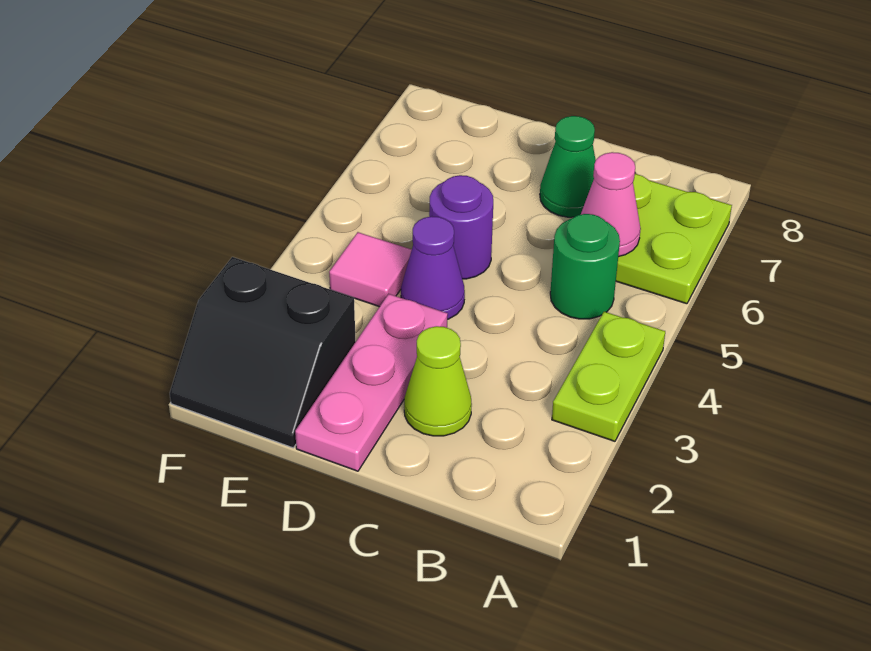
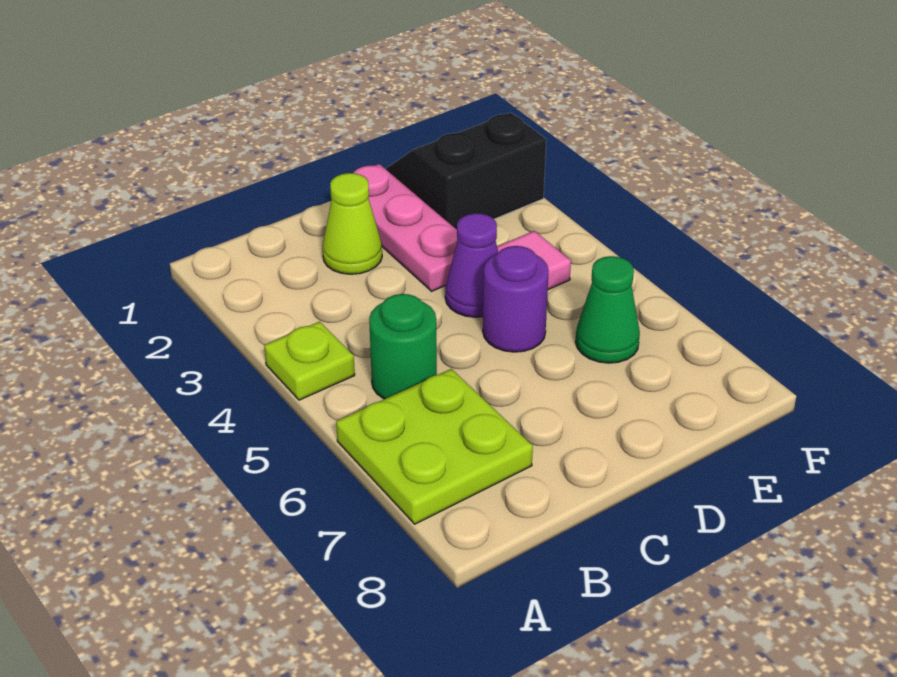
lime 1x2 plate [552,312,665,441] -> lime 1x1 plate [264,322,355,400]
pink 1x1 cone [581,152,641,257] -> none
green 1x1 cone [540,116,596,217] -> green 1x1 cone moved to [576,256,640,363]

